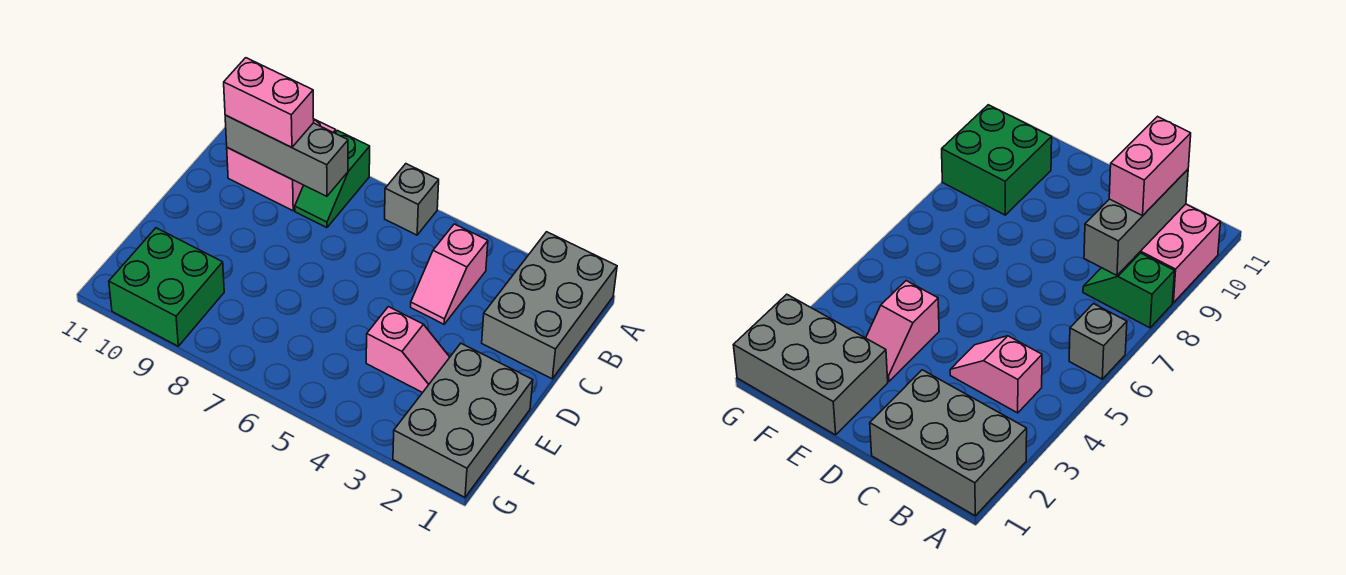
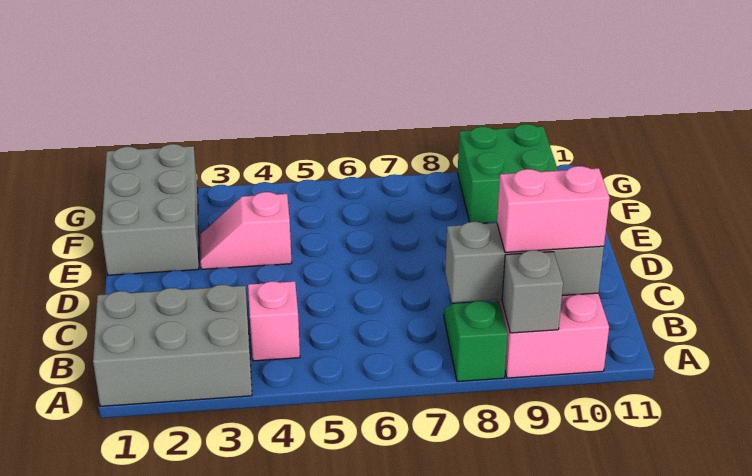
grey 2x3 brick [482,232,617,379] -> grey 2x3 brick turned to [93,285,252,406]
grey 1x1 brick [385,164,439,235] -> grey 1x1 brick moved to [502,250,563,333]

